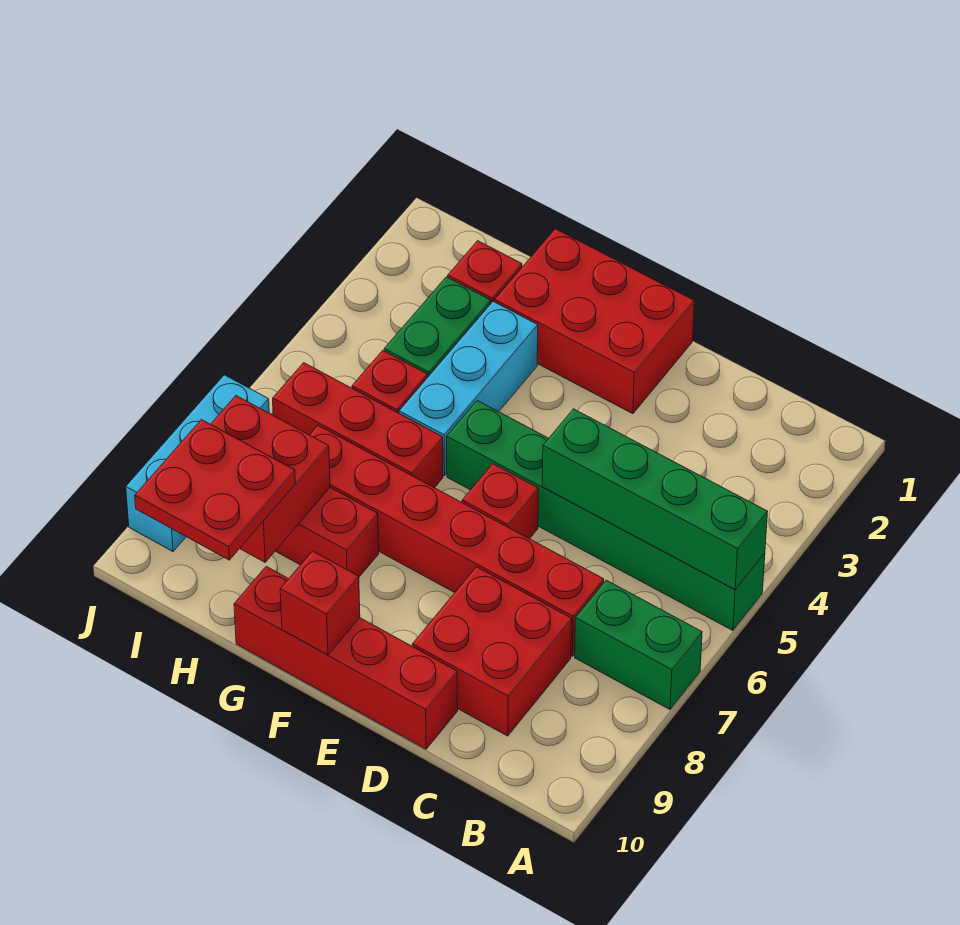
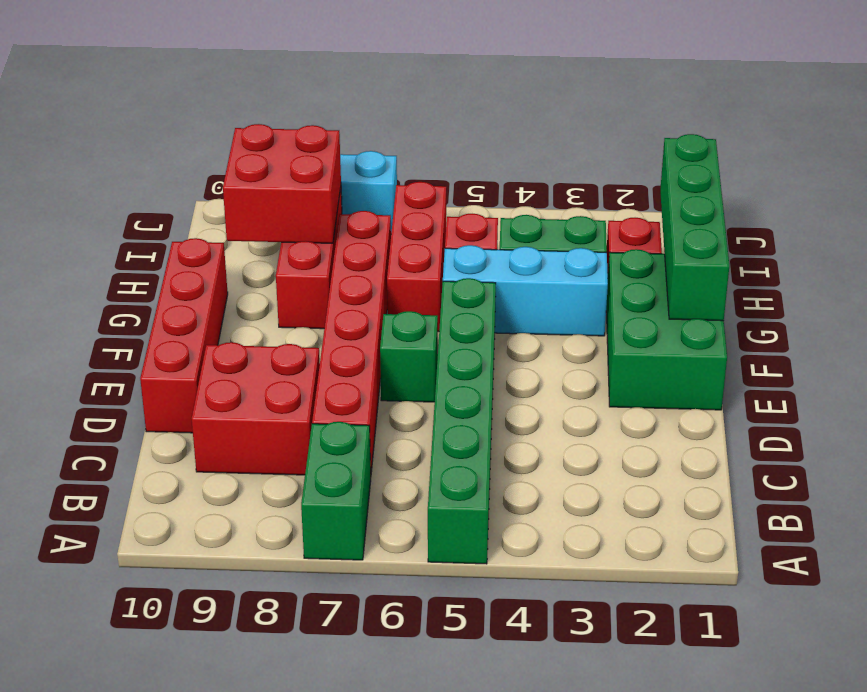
green 1x4 brick [542,409,768,589] -> green 1x4 brick moved to [660,134,729,321]
red 2x3 brick [495,229,694,414] -> green 2x3 brick [606,249,727,410]
red 1x1 brick [462,464,539,539] -> green 1x1 brick [380,311,438,402]
red 1x1 brick [280,551,360,655] -> none
red 2x2 plate [135,420,295,560] -> none

